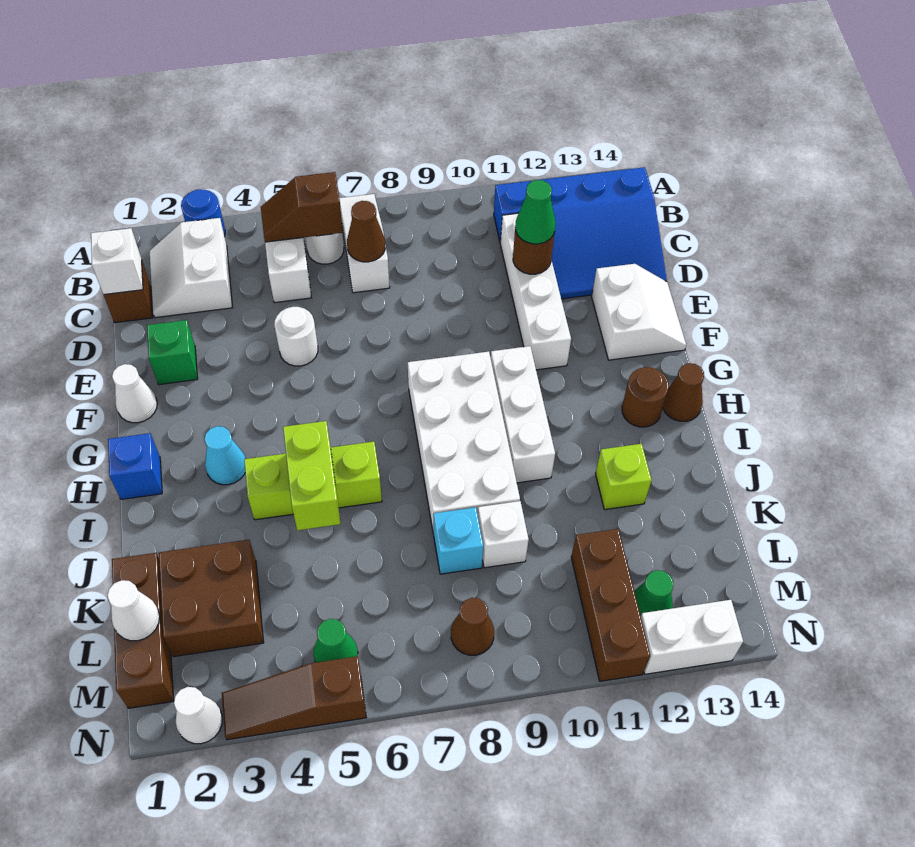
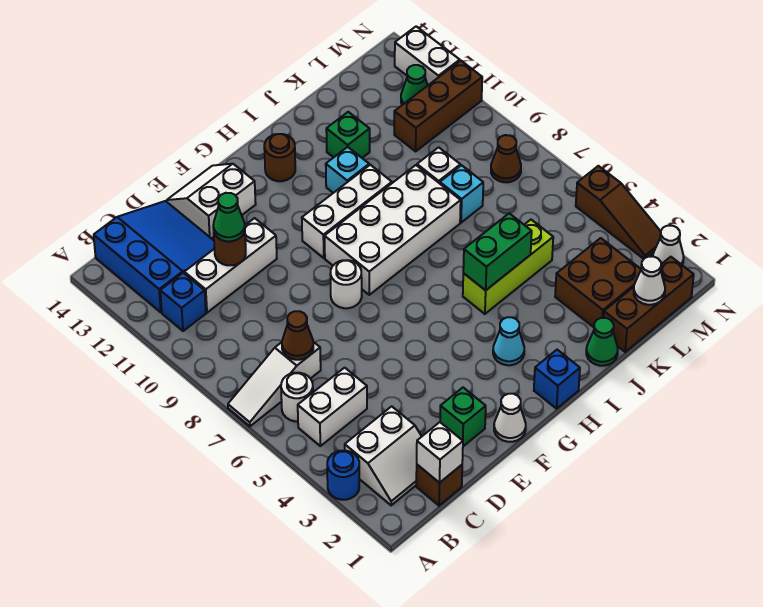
brown 1x2 slope [261,172,343,242] -> none
white 1x4 brick [500,213,571,370] -> white 1x3 brick [184,218,277,313]
white 1x1 round brick [274,307,318,366] -> white 1x1 round brick moved to [330,260,362,308]
brown 1x1 cone [663,363,704,421] -> none
lime 1x3 brick [244,442,382,520] -> lime 1x3 brick turned to [463,220,553,314]
lime 1x2 brick [283,421,341,530] -> green 1x2 brick [463,213,532,290]
none -> cyan 1x1 brick [326,147,369,193]
lime 1x1 brick [595,444,652,510] -> green 1x1 brick [326,112,370,158]
green 1x1 cone [313,619,358,663] -> green 1x1 cone moved to [586,318,618,366]

